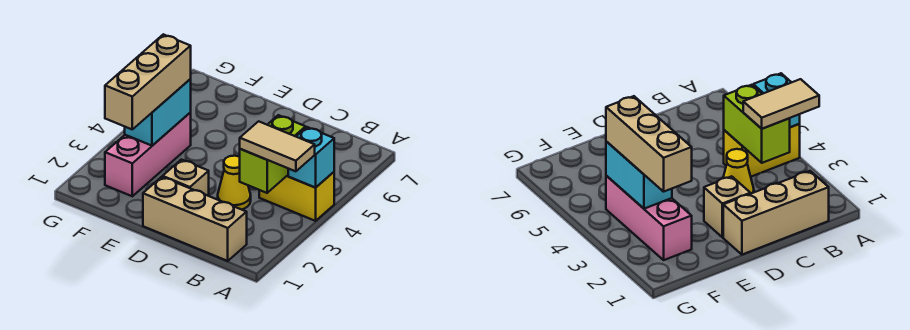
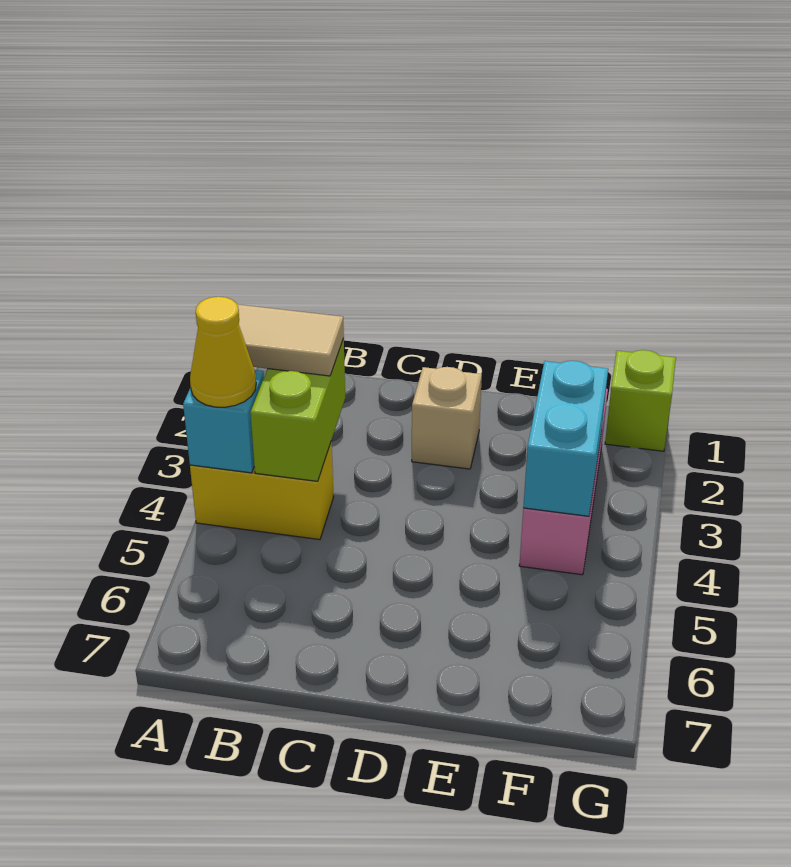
tan 1x3 brick [143,177,247,261] -> none
yellow 1x1 cone [218,156,251,210] -> yellow 1x1 cone moved to [190,297,256,407]
tan 1x3 brick [105,34,191,129] -> none
none -> lime 1x1 brick [605,350,676,451]

